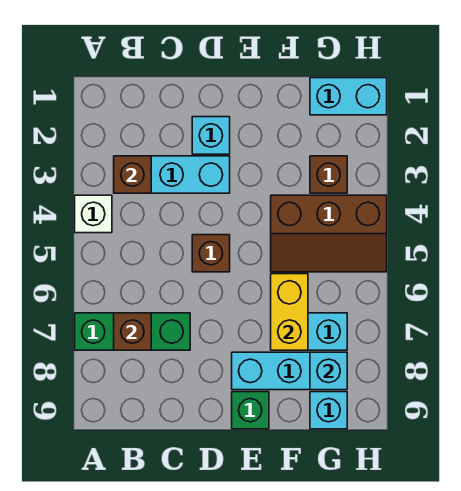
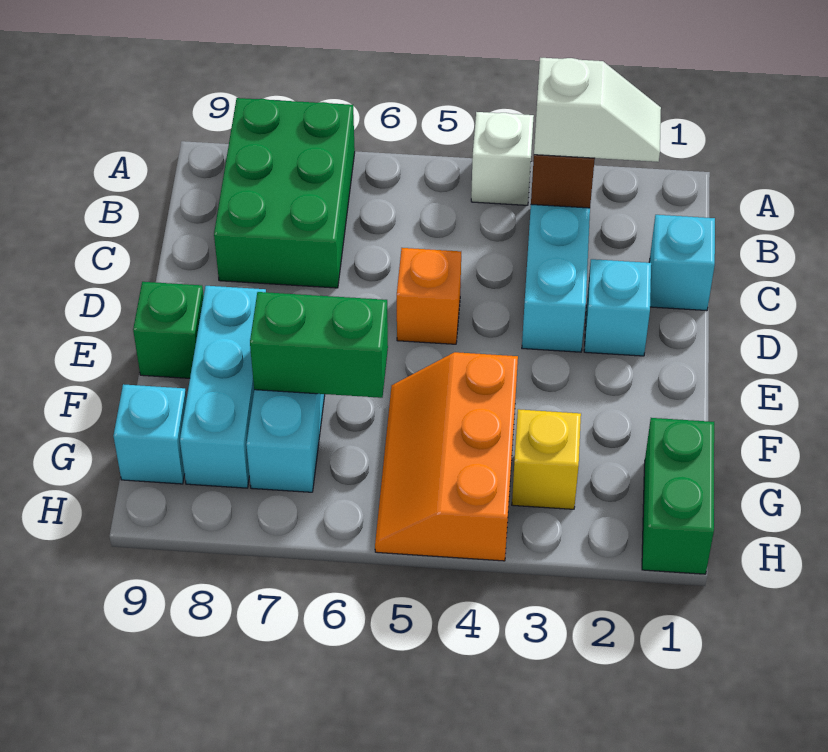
green 1x3 brick [75,313,190,350] -> green 2x3 brick [214,98,355,288]
none -> white 1x2 slope [534,58,661,162]
brown 1x1 brick [114,313,151,350] -> none
brown 1x1 brick [192,235,230,272] -> orange 1x1 brick [397,248,461,344]
brown 2x3 slope [271,195,387,272] -> orange 2x3 slope [375,352,518,561]
yellow 1x2 brick [271,274,308,350] -> green 1x2 brick [250,292,388,398]
cyan 1x2 brick [310,78,387,115] -> green 1x2 brick [642,418,714,574]
brown 1x1 brick [310,156,347,193] -> yellow 1x1 brick [512,409,581,509]
cyan 1x1 brick [310,352,347,390] -> cyan 1x1 brick moved to [649,215,715,311]

